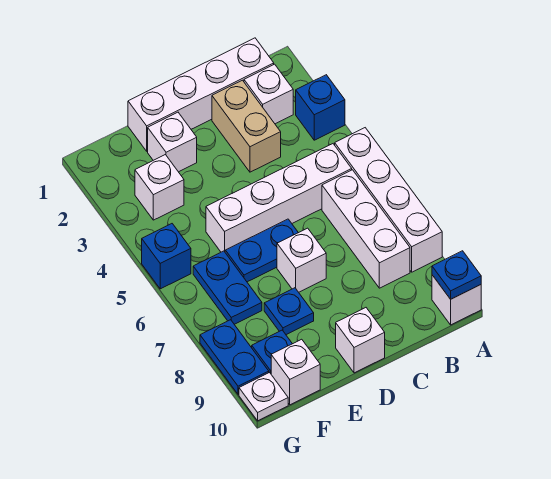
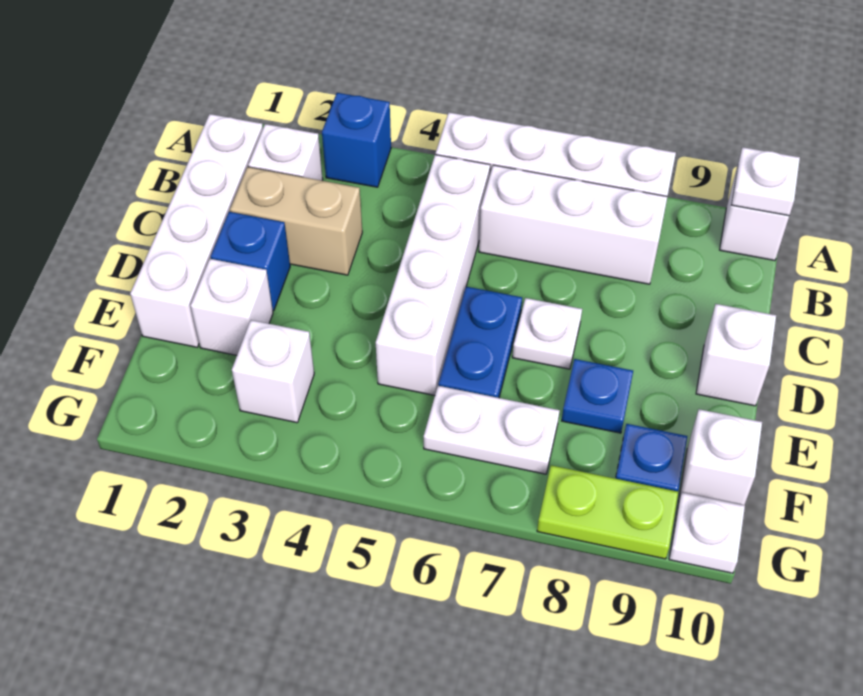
blue 1x1 plate [432,251,481,299] -> white 1x1 plate [731,147,800,216]
white 1x1 brick [277,228,326,292] -> white 1x1 plate [512,298,582,369]
blue 1x2 plate [193,251,262,324] -> white 1x2 plate [424,386,560,474]
blue 1x1 brick [142,224,191,289] -> blue 1x1 brick moved to [211,212,290,311]
blue 1x2 plate [200,320,269,394] -> lime 1x2 plate [537,465,678,559]

